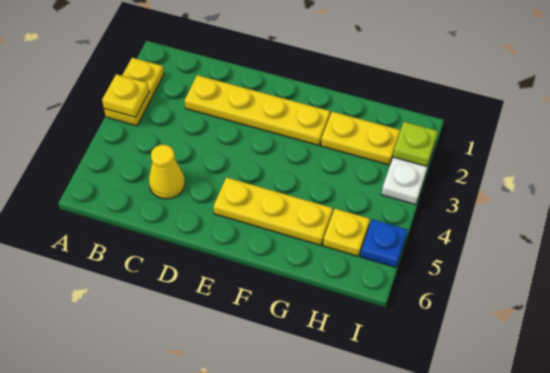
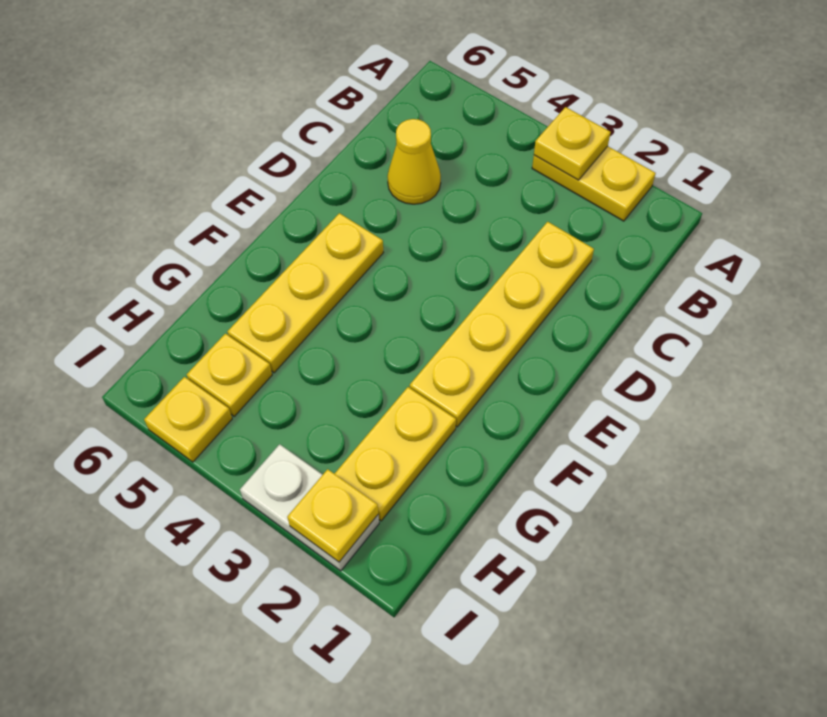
lime 1x1 plate [393,122,438,166] -> yellow 1x1 plate [287,469,378,562]
blue 1x1 plate [360,219,407,267] -> yellow 1x1 plate [144,377,232,462]

